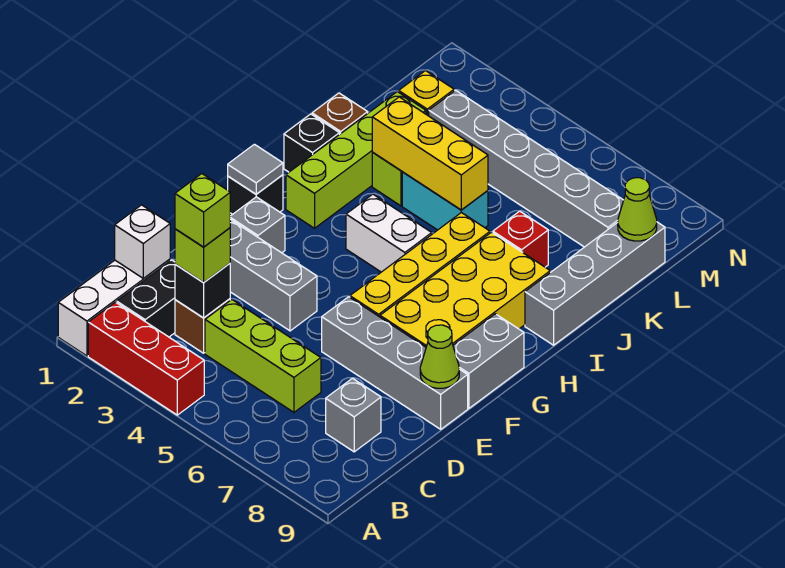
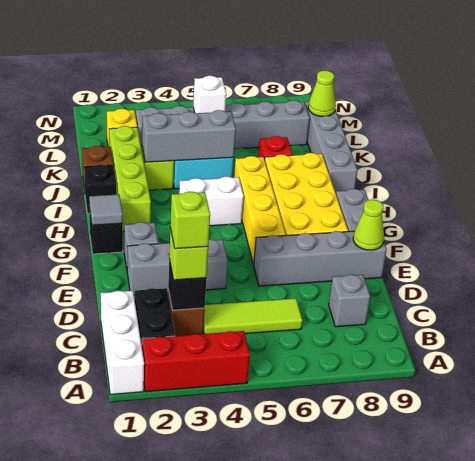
white 1x1 brick [115,205,170,279] -> white 1x1 brick moved to [193,76,226,113]
lime 1x3 brick [205,300,321,412] -> lime 1x3 tile [203,298,302,334]
yellow 1x3 brick [372,97,488,210] -> grey 1x3 brick [142,110,236,162]

